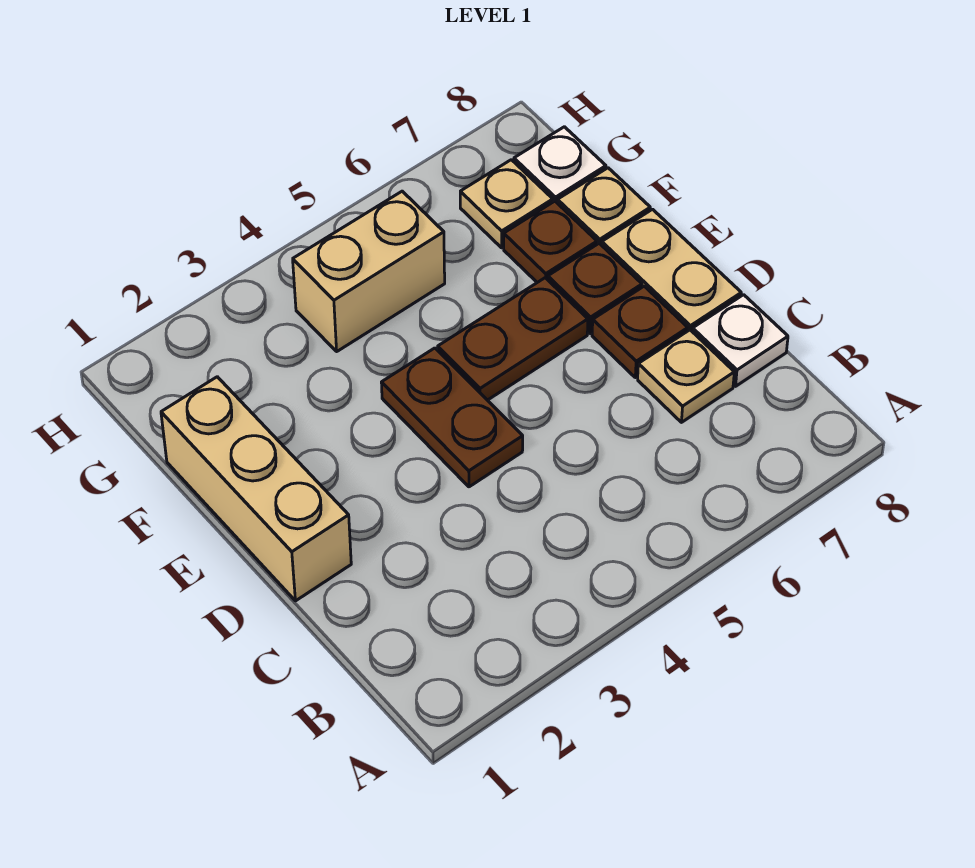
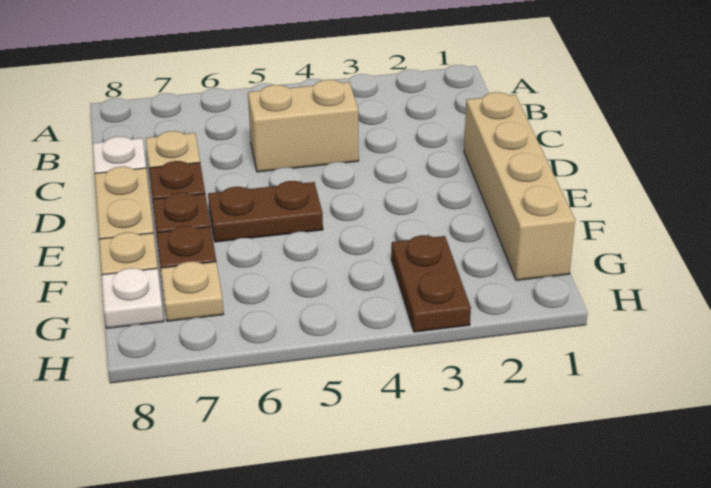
tan 1x3 brick [161,377,351,601] -> tan 1x4 brick [464,92,575,280]
brown 1x2 plate [381,348,523,487] -> brown 1x2 plate moved to [391,235,471,332]
tan 1x2 brick [293,191,445,351] -> tan 1x2 brick moved to [248,80,359,172]

